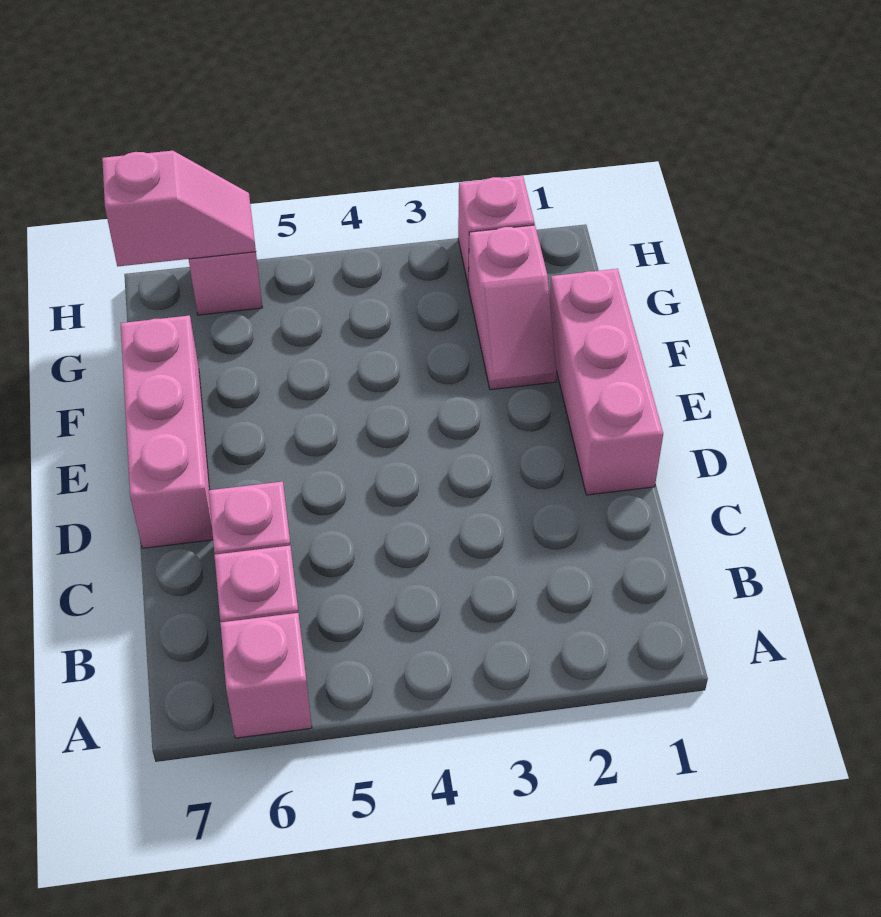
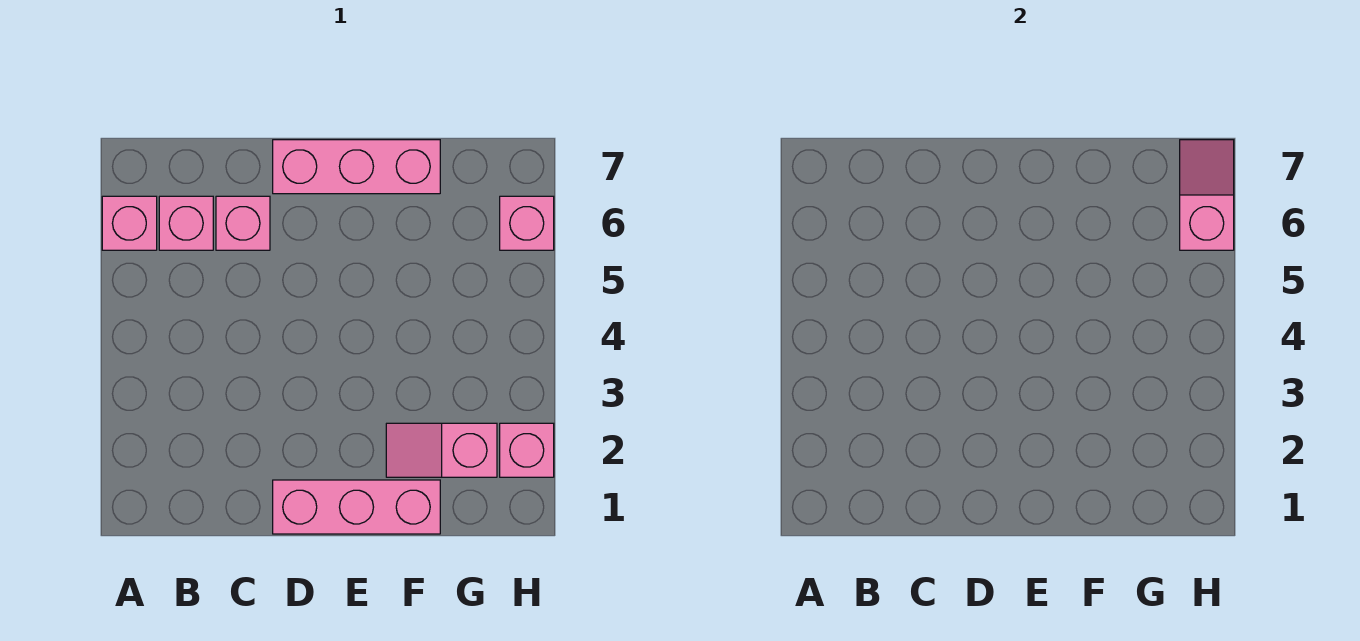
pink 1x2 slope [102,151,256,266] -> pink 1x2 slope turned to [1180,140,1234,250]

